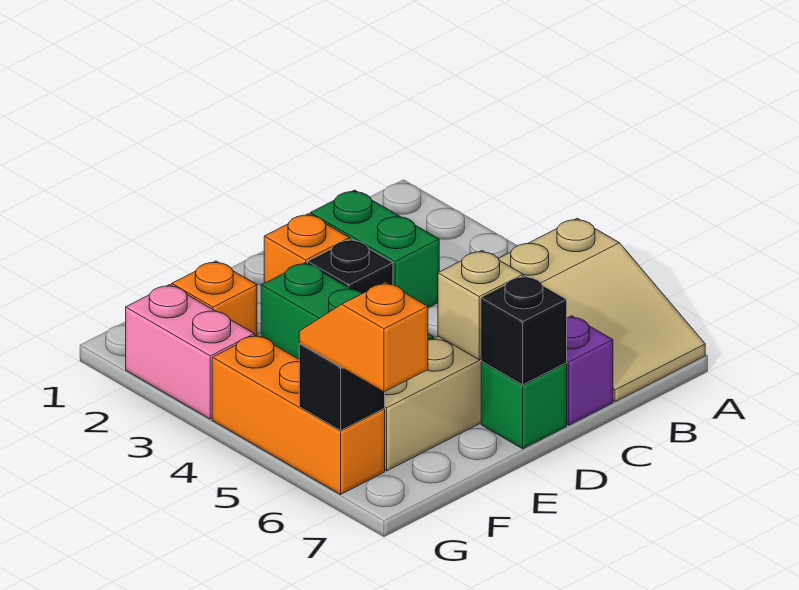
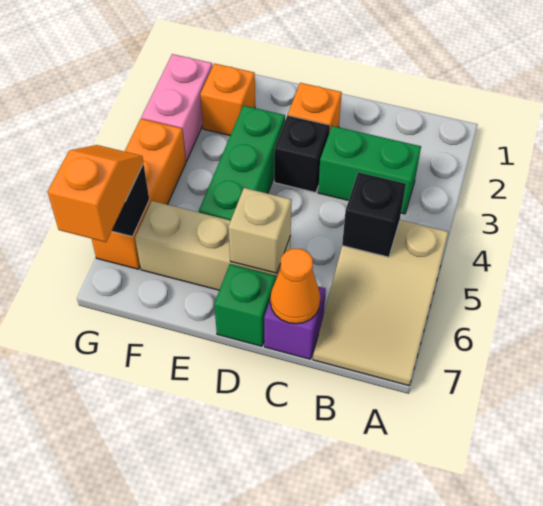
green 1x2 brick [310,190,439,308] -> green 1x2 brick turned to [318,126,421,214]
none -> orange 1x1 cone [270,249,321,324]
black 1x1 brick [481,276,567,385] -> black 1x1 brick moved to [342,172,406,257]

